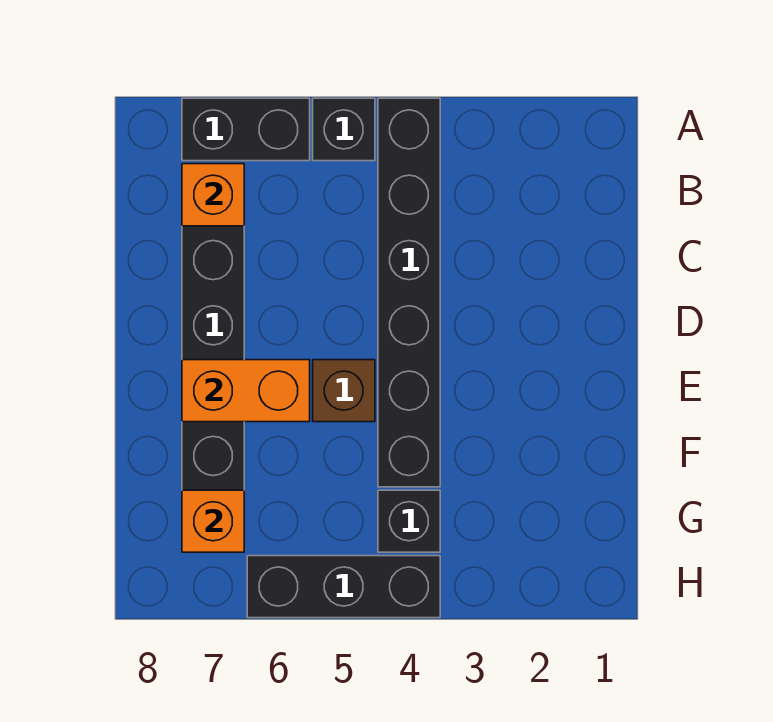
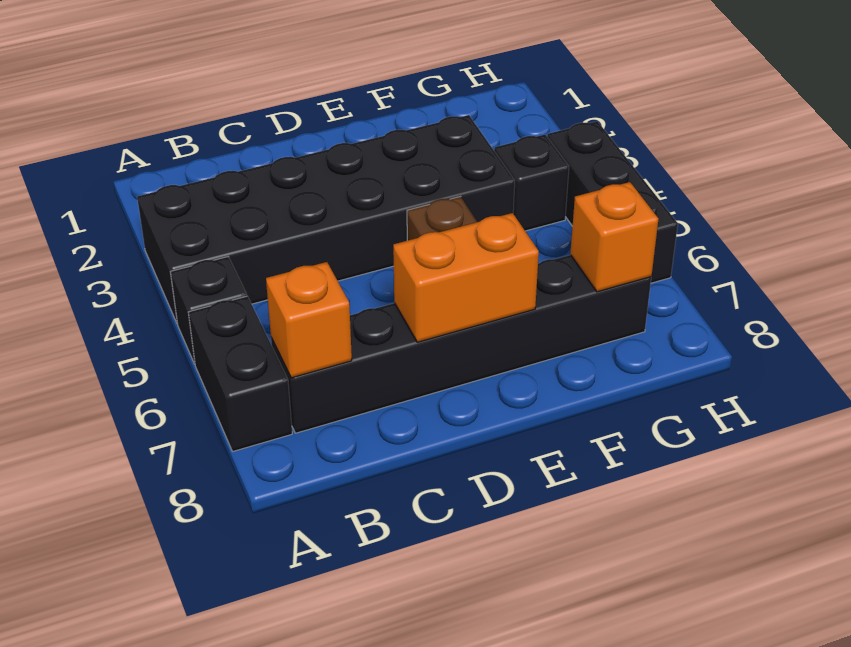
black 1x6 brick [378,98,440,487] -> black 2x6 brick [137,115,515,324]
orange 1x2 brick [182,360,310,422] -> orange 1x2 brick turned to [393,213,539,342]

